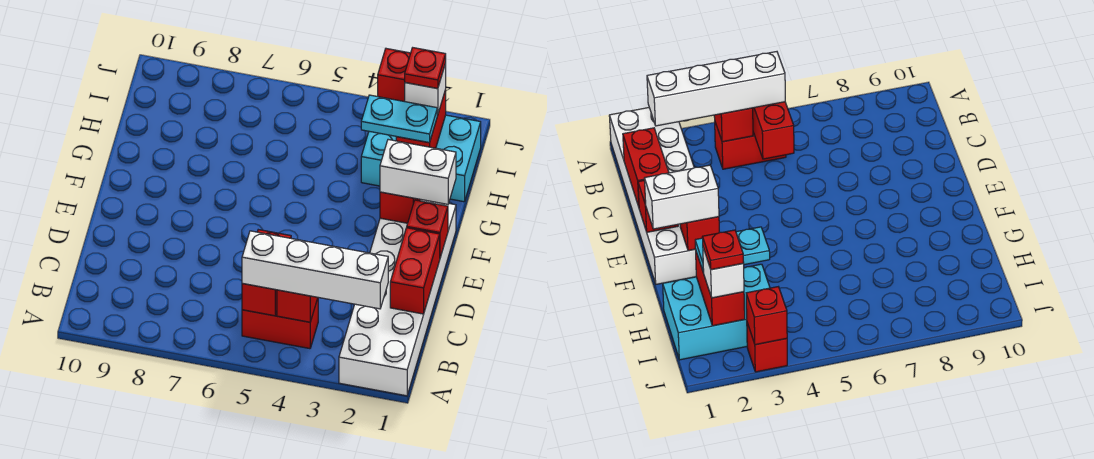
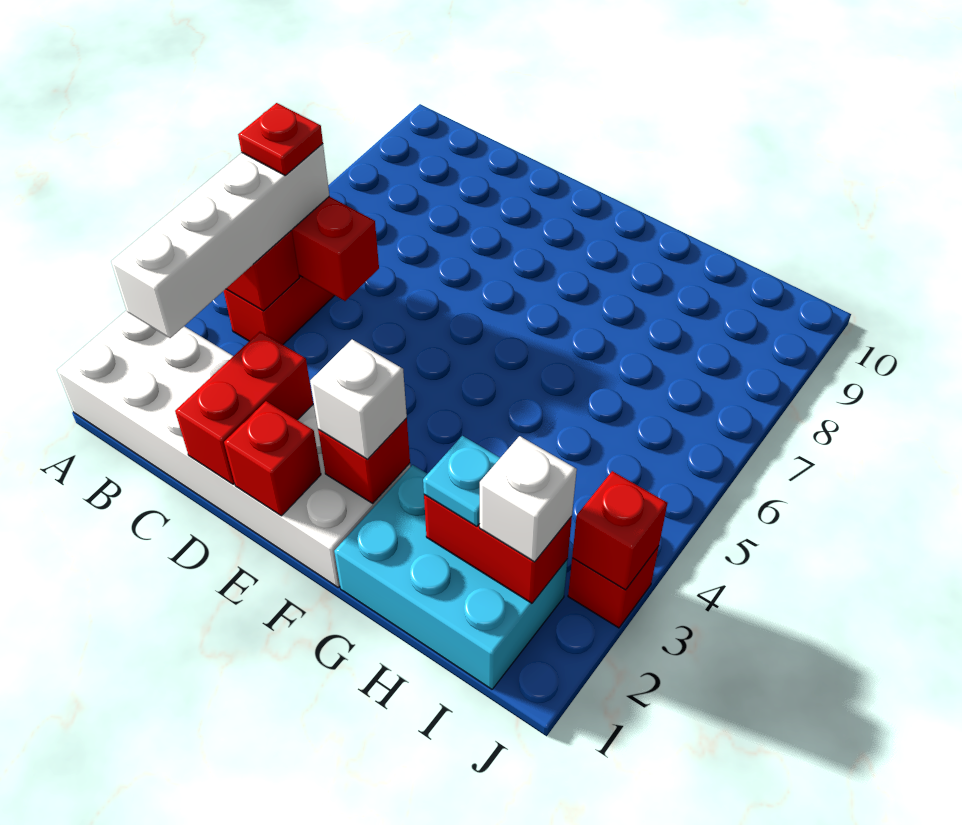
red 1x2 brick [390,228,440,314] -> red 1x2 brick turned to [175,332,313,484]
white 1x2 brick [380,140,456,204] -> white 1x1 brick [310,340,407,459]
cyan 2x3 brick [361,115,481,202] -> cyan 2x3 brick turned to [334,465,568,689]
cyan 1x2 plate [361,95,437,143] -> cyan 1x1 plate [423,436,500,526]
red 1x1 plate [405,48,446,89] -> red 1x1 plate moved to [238,103,323,175]

